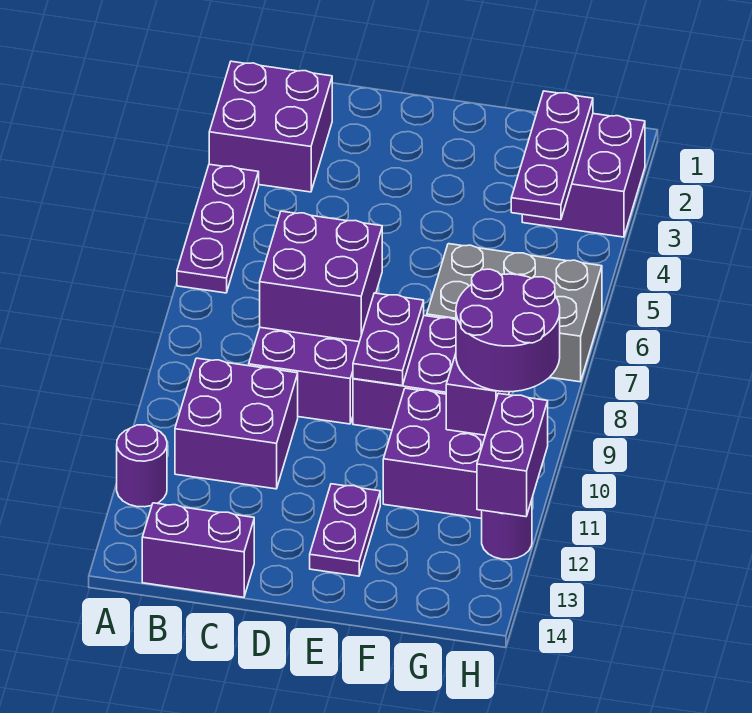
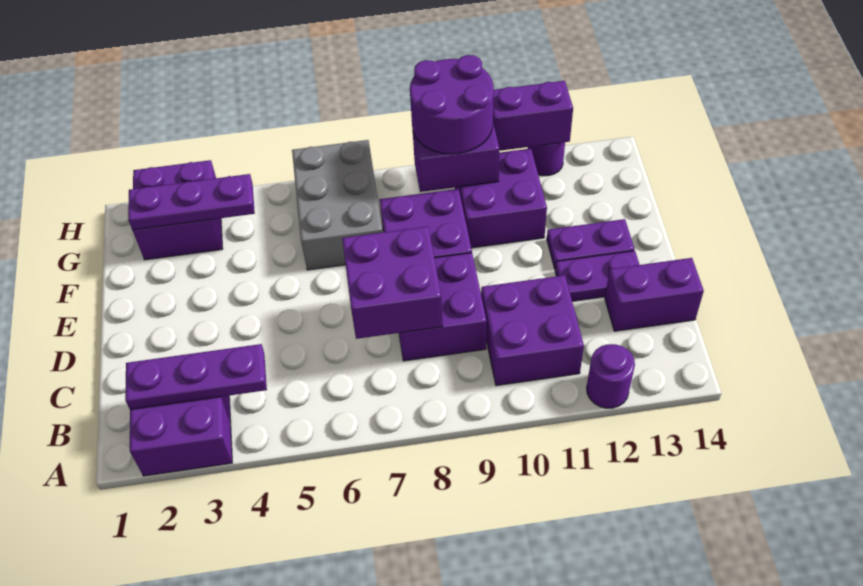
purple 1x3 plate [177,164,259,293] -> purple 1x3 plate moved to [125,344,267,409]
purple 1x2 brick [142,503,254,597] -> purple 1x2 brick turned to [605,258,704,331]
purple 1x2 plate [353,293,424,386] -> purple 1x2 plate moved to [555,251,640,301]

